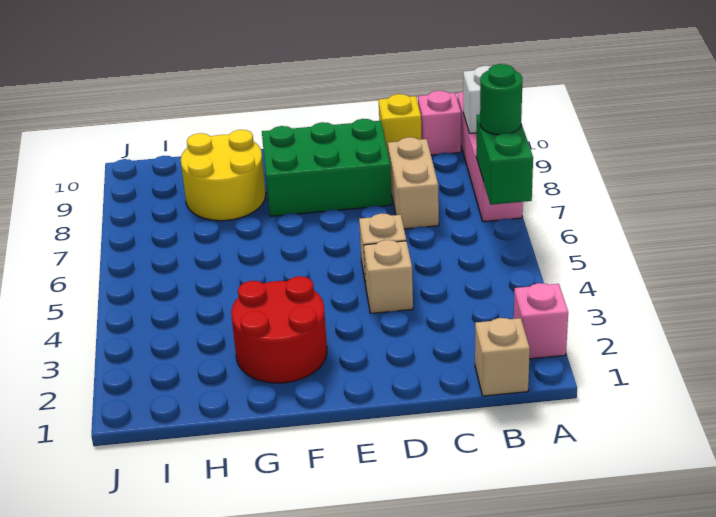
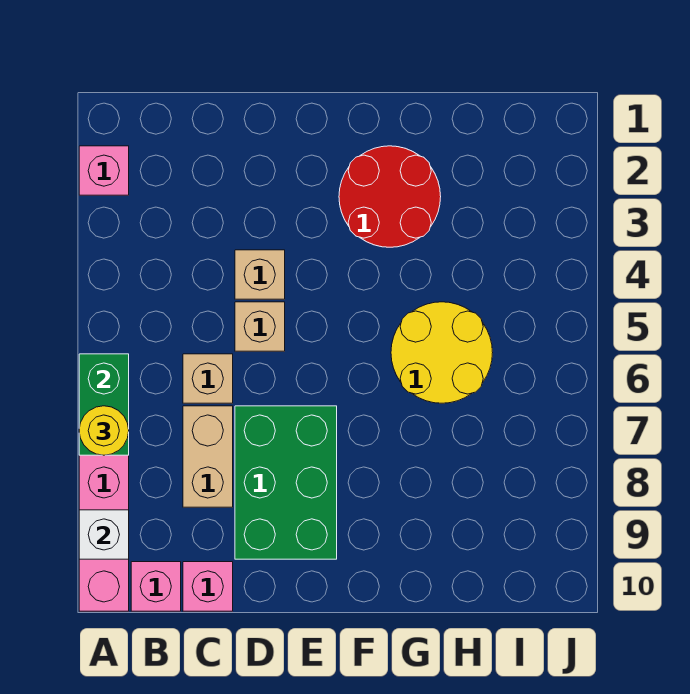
green 1x1 round brick [480,64,522,135] -> yellow 1x1 round brick [79,406,129,455]
tan 1x1 brick [475,318,530,396] -> tan 1x1 brick moved to [183,354,233,403]
yellow 1x1 brick [379,94,422,151] -> pink 1x1 brick [183,562,233,611]
green 2x3 brick [262,119,392,216] -> green 2x3 brick turned to [235,406,337,559]
yellow 2x2 round brick [181,130,266,221] -> yellow 2x2 round brick moved to [391,302,493,403]

